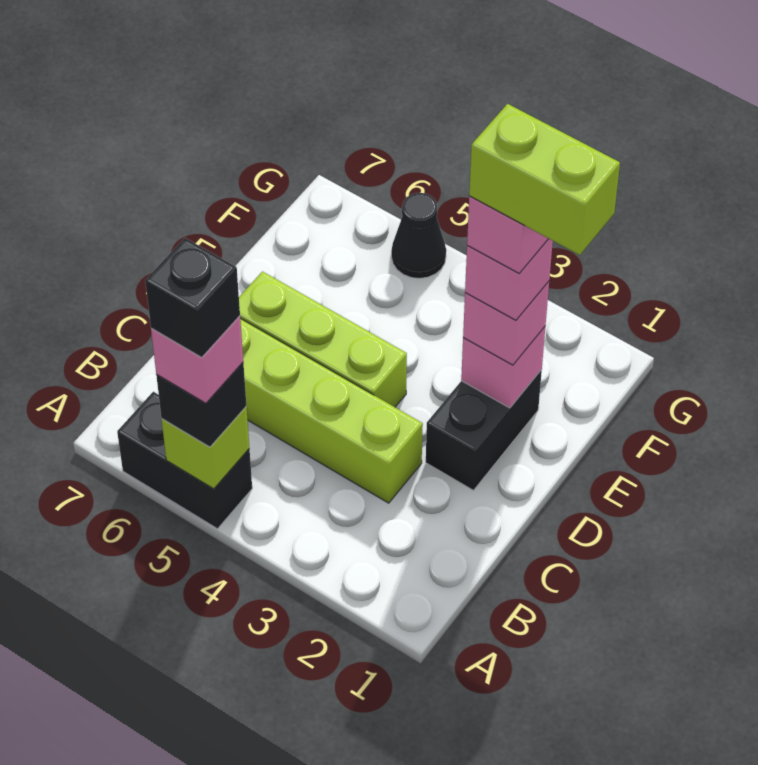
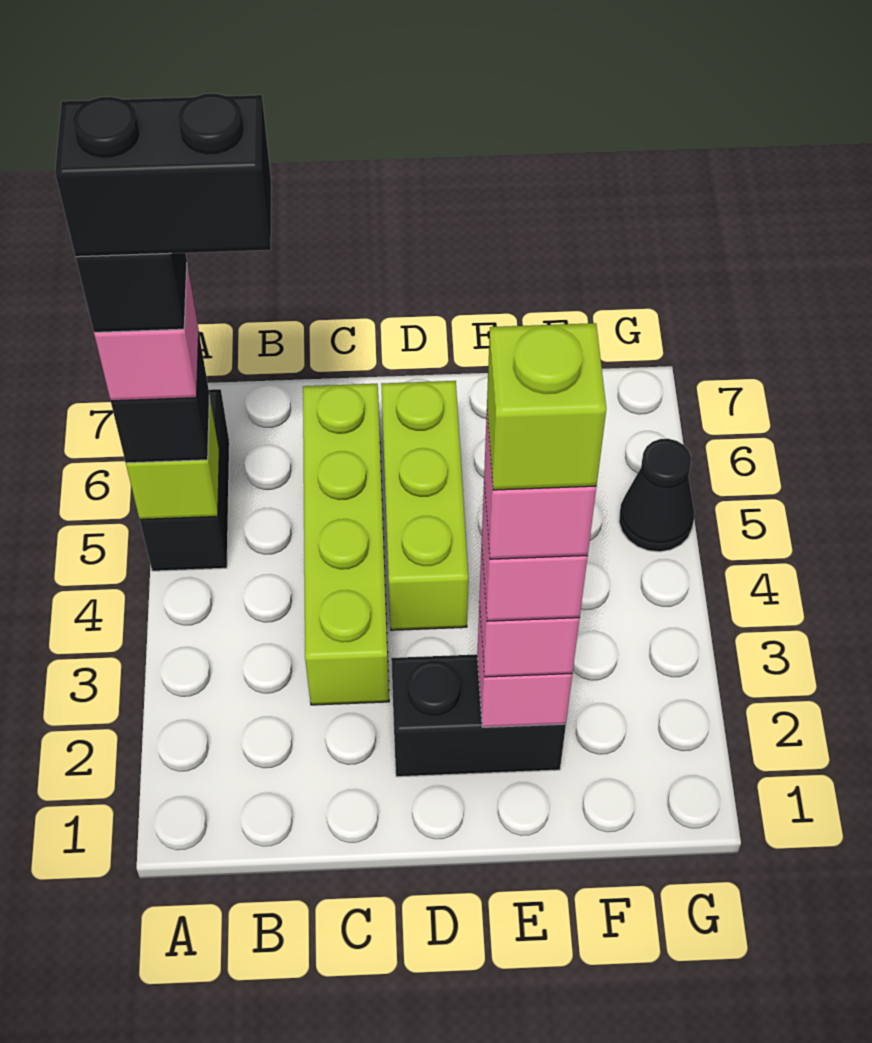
none -> black 1x2 brick [55,93,271,257]
lime 1x2 brick [469,104,620,255] -> lime 1x1 brick [487,323,606,490]

